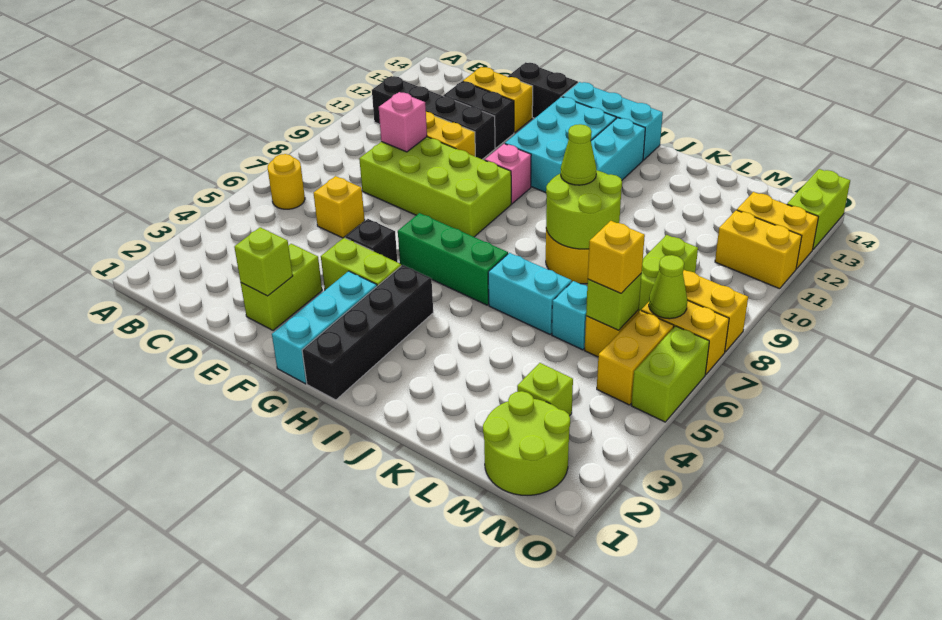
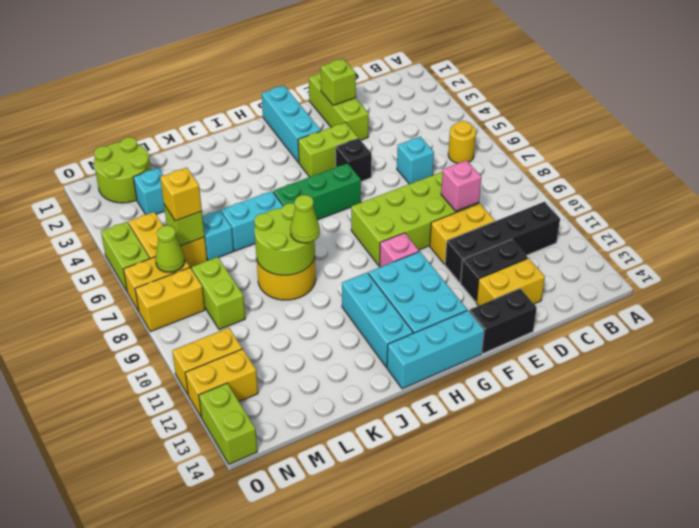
yellow 1x1 brick [314,176,365,238] -> cyan 1x1 brick [397,137,434,184]
lime 1x2 brick [241,244,322,331] -> lime 1x3 brick [309,72,369,140]
black 1x4 brick [302,265,433,400] -> none
lime 1x1 brick [517,363,573,416] -> cyan 1x1 brick [133,168,165,214]

